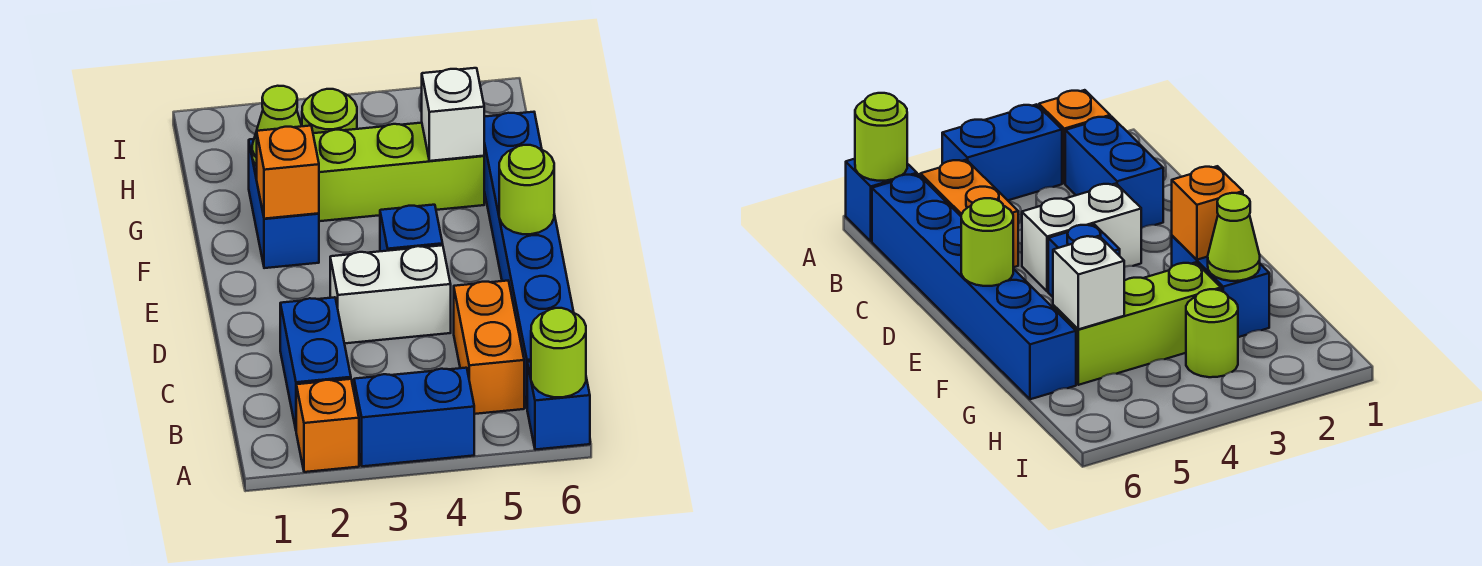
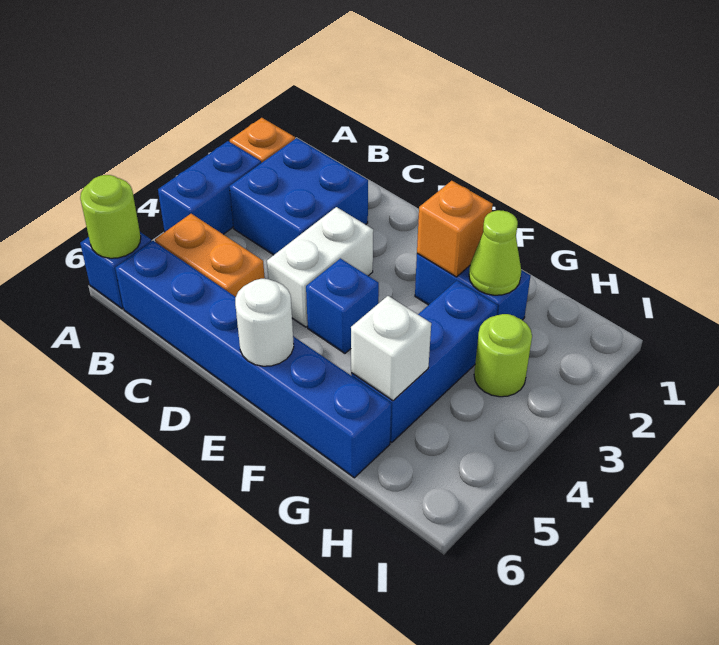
blue 1x2 brick [280,297,351,429] -> blue 2x2 brick [229,138,368,255]
lime 1x1 round brick [499,145,554,234] -> white 1x1 round brick [235,279,294,366]
lime 1x3 brick [313,123,484,221] -> blue 1x3 brick [351,281,498,442]

